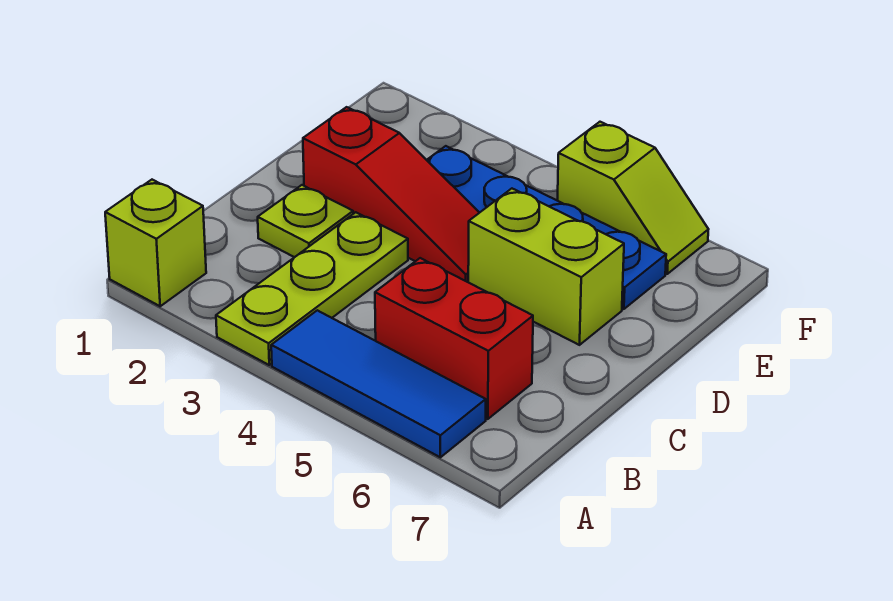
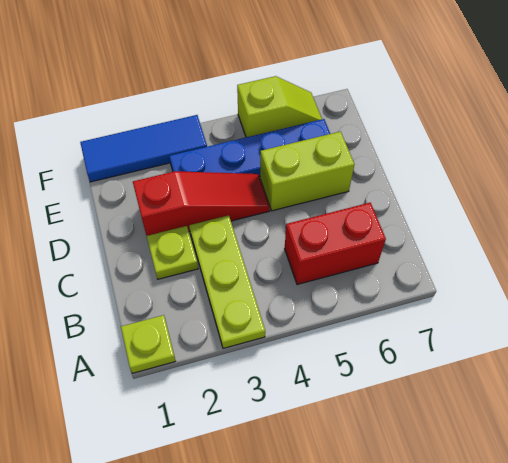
lime 1x1 brick [105,180,206,306] -> lime 1x1 plate [121,315,176,373]
blue 1x3 tile [271,310,486,457] -> blue 1x3 tile moved to [80,115,207,182]

